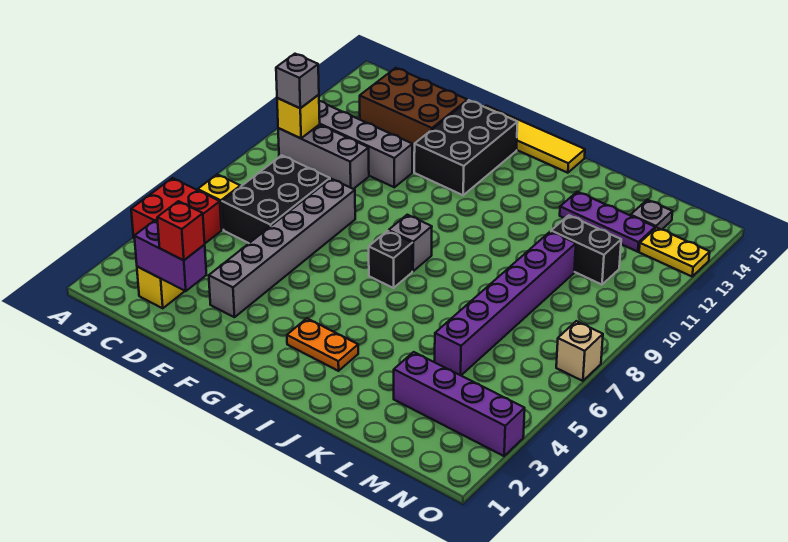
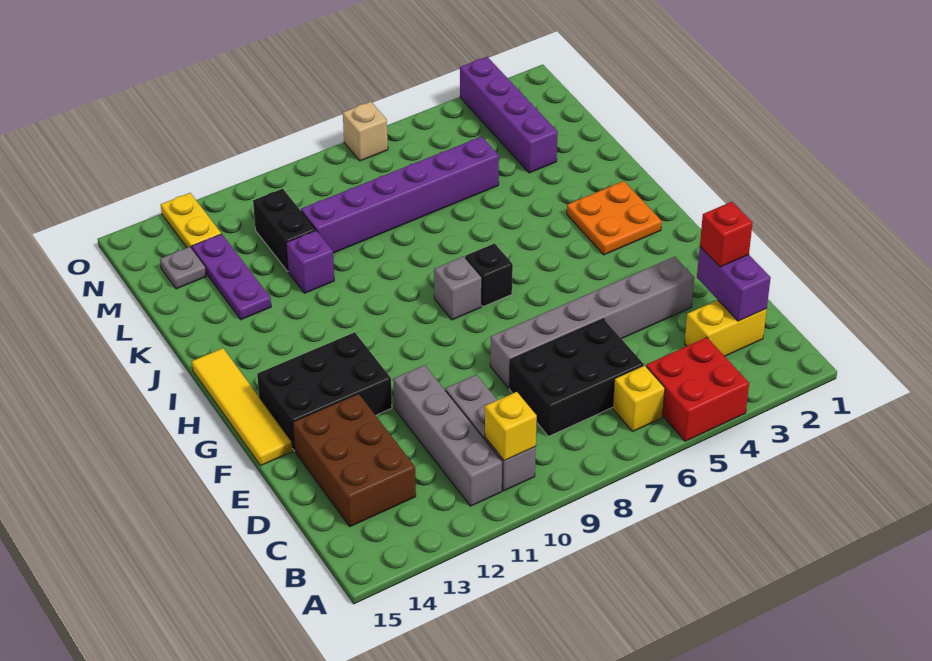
grey 1x1 brick [276,54,319,108] -> none
orange 1x2 plate [287,319,358,371] -> orange 2x2 plate [567,181,662,255]
none -> purple 1x1 brick [286,231,334,293]

